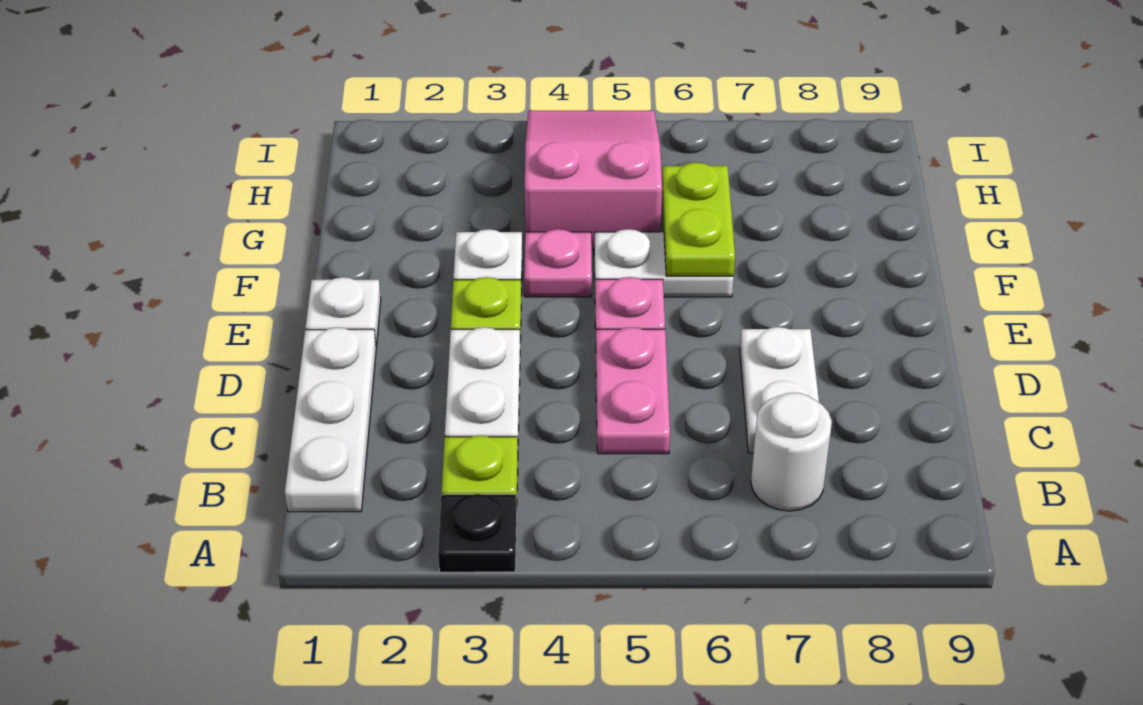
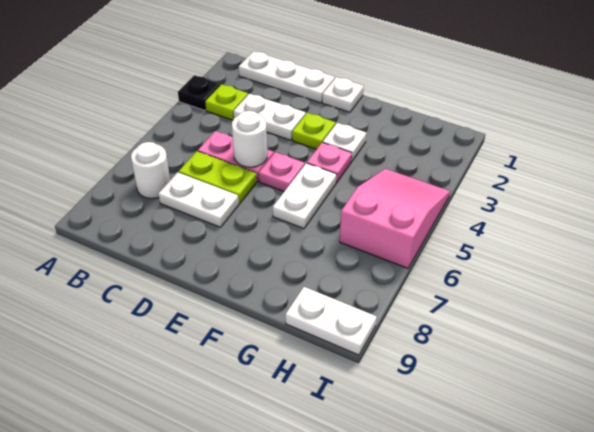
none -> white 1x1 round brick [232,111,267,167]
lime 1x2 plate [662,162,735,276] -> lime 1x2 plate moved to [179,151,257,204]
pink 2x3 slope [525,111,662,250] -> pink 2x3 slope turned to [340,169,450,268]
none -> white 1x2 plate [285,287,377,355]

